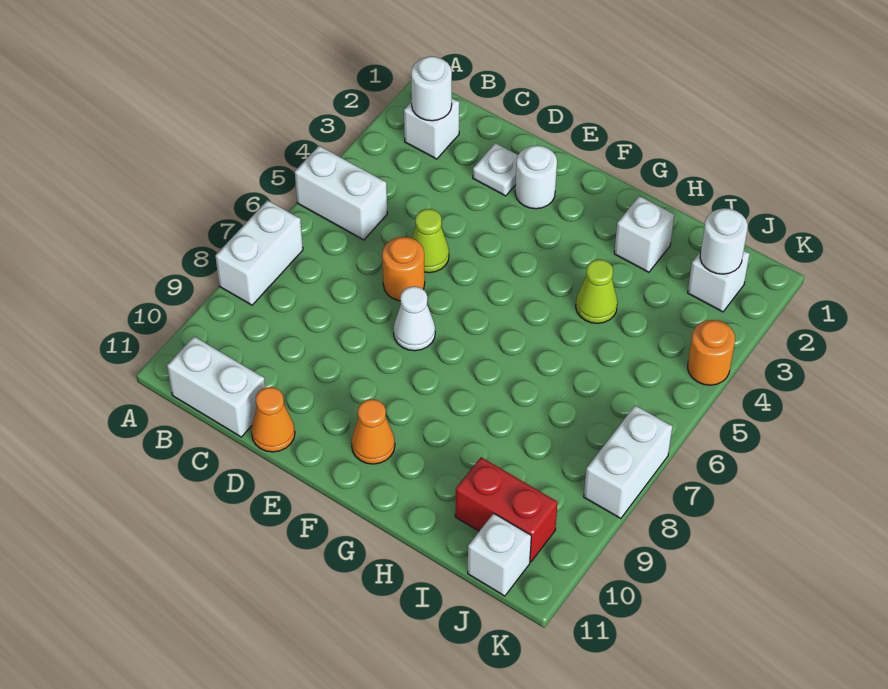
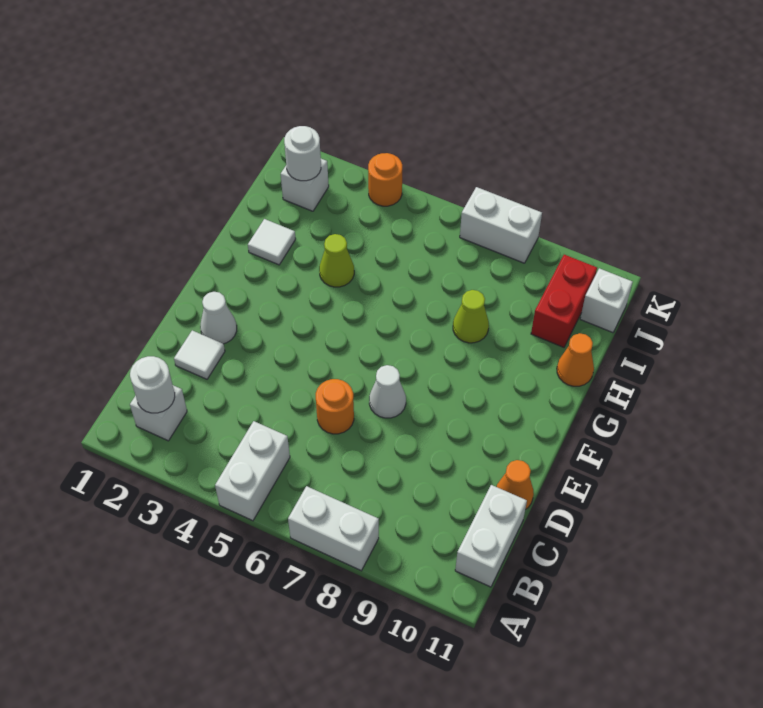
white 1x1 plate [473,143,518,196] -> white 1x1 tile [174,330,225,379]
lime 1x1 cone [412,209,449,273] -> lime 1x1 cone moved to [453,290,489,343]
white 1x1 round brick [515,145,557,209] -> white 1x1 cone [200,292,237,344]
orange 1x1 cone [351,399,395,464] -> orange 1x1 cone moved to [557,333,594,386]
white 1x1 brick [614,196,674,272] -> white 1x1 tile [248,219,296,265]

